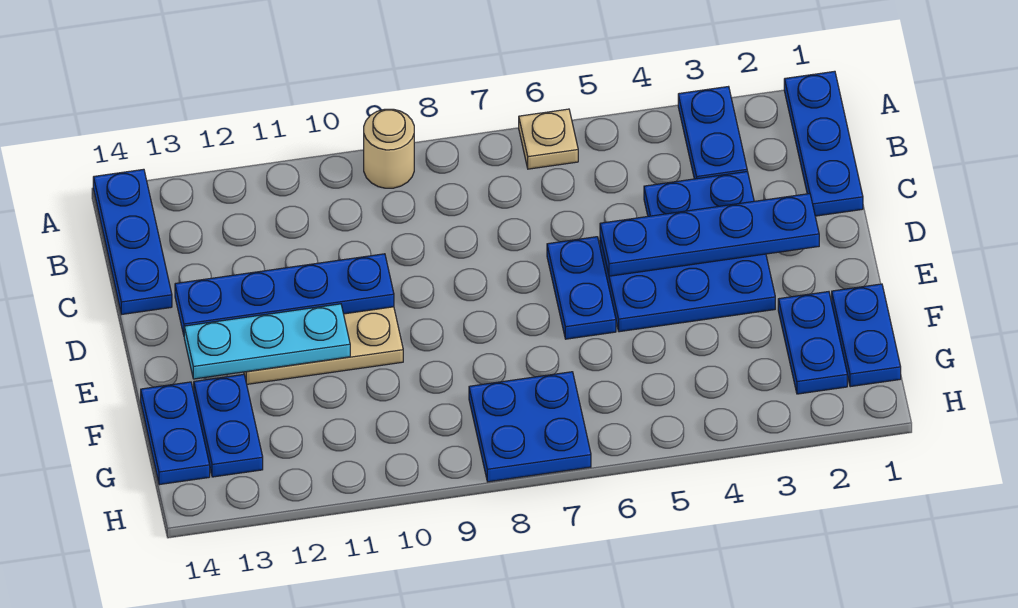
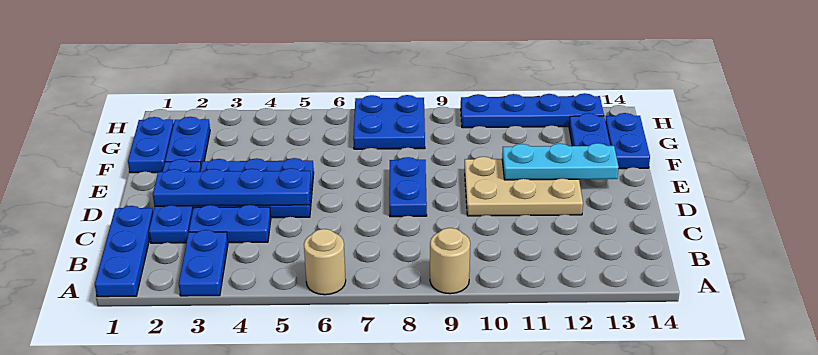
tan 1x1 plate [519,109,578,169] -> tan 1x1 round brick [304,229,346,295]
blue 1x3 plate [93,169,172,314] -> blue 1x3 plate moved to [149,159,201,243]
blue 1x2 plate [547,237,616,339] -> blue 1x2 plate moved to [389,157,427,217]
blue 1x4 plate [175,254,394,335] -> blue 1x4 plate moved to [461,93,604,128]

